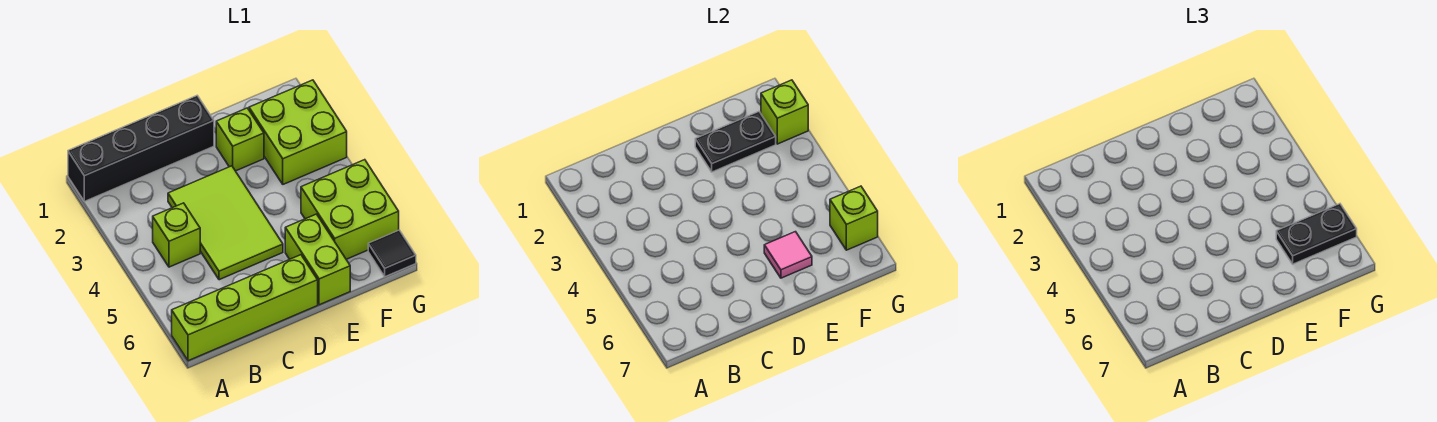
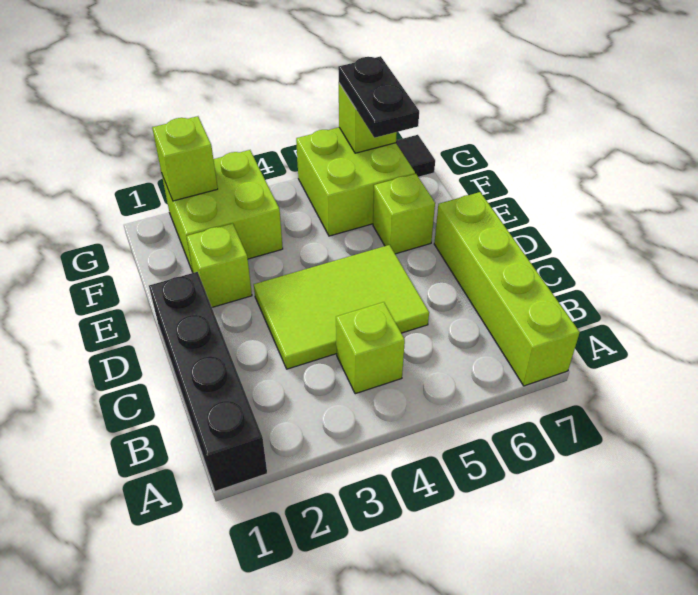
black 1x2 plate [695,112,776,172] -> none
lime 1x2 brick [285,214,350,305] -> lime 1x1 brick [373,174,435,254]
pink 1x1 tile [764,232,812,278] -> none

